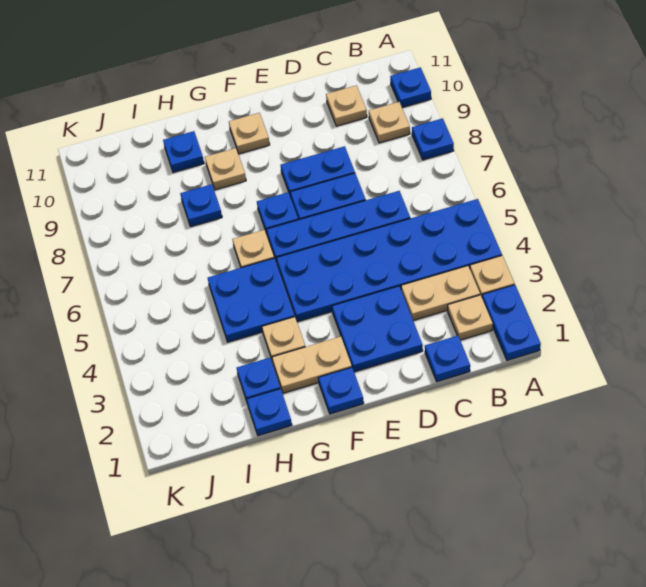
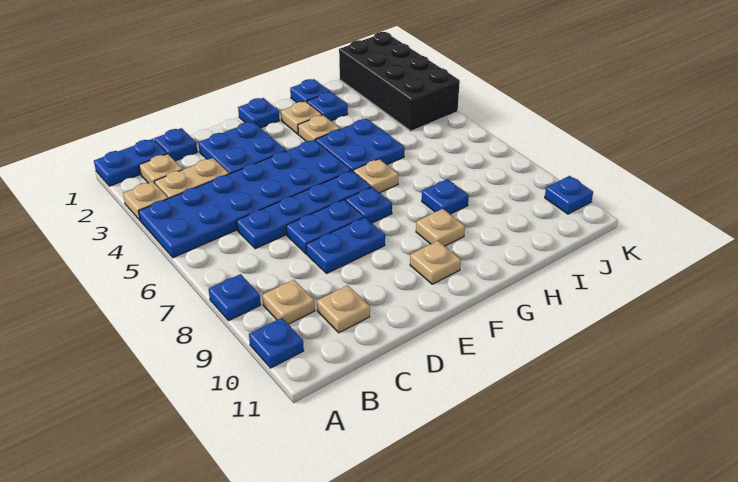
blue 1x2 plate [482,285,541,360] -> blue 1x2 plate turned to [94,139,167,186]
tan 1x2 plate [272,337,352,393] -> tan 1x1 plate [281,102,322,134]
blue 1x1 plate [163,131,204,172] -> blue 1x1 plate moved to [545,176,593,214]
none -> black 2x4 brick [339,32,460,131]

